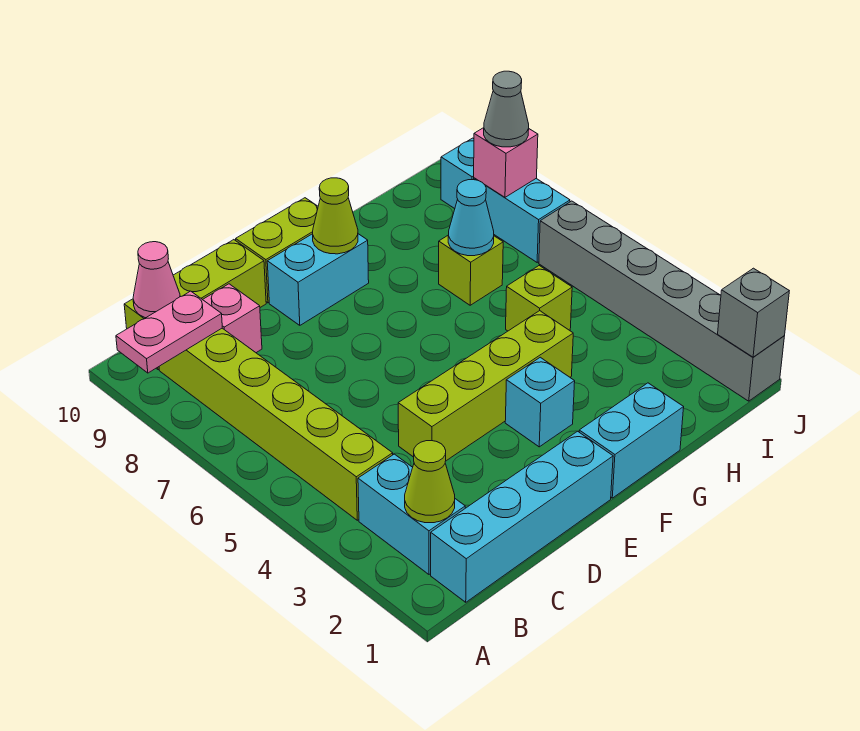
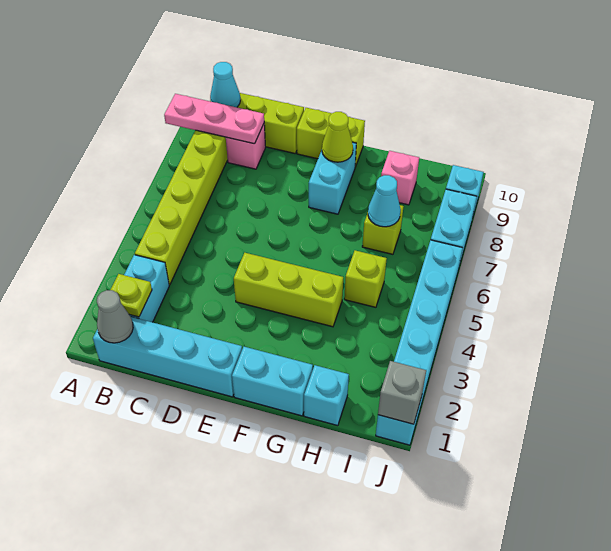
pink 1x2 plate [116,291,222,373] -> pink 1x3 plate [164,94,264,144]
lime 1x1 cone [405,441,455,523] -> lime 1x1 plate [111,274,152,317]
pink 1x1 cone [133,242,180,318] -> cyan 1x1 cone [210,62,240,107]
lime 1x4 brick [398,311,573,461] -> lime 1x3 brick [234,253,343,327]
cyan 1x2 brick [267,234,369,325] -> cyan 1x2 brick turned to [309,142,356,214]
cyan 1x1 brick [505,357,575,447] -> cyan 1x1 brick moved to [304,365,349,426]
grey 1x6 brick [539,201,784,401] -> cyan 1x6 brick [376,240,463,445]
pink 1x1 brick [474,128,538,197] -> pink 1x1 brick moved to [381,151,419,205]
grey 1x1 cone [484,71,529,147] -> grey 1x1 cone moved to [97,290,133,343]

